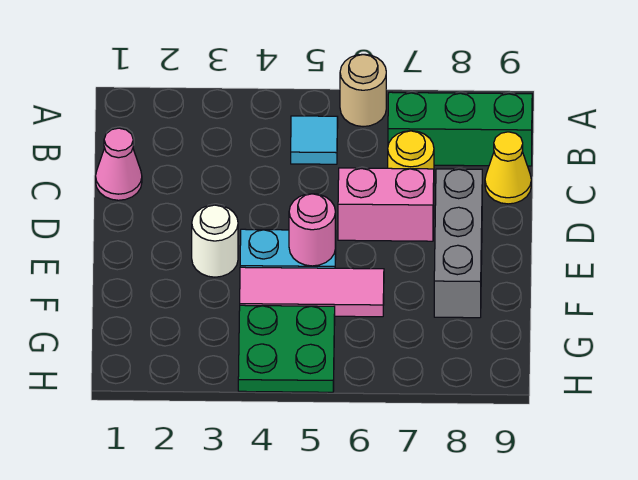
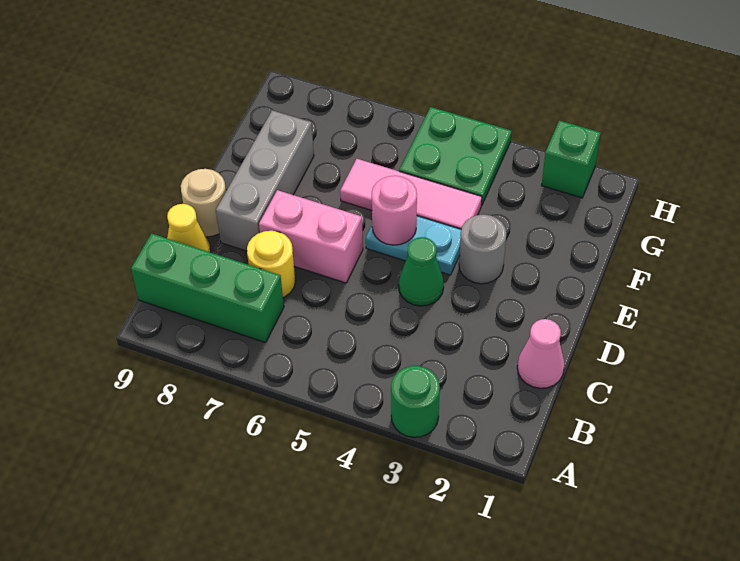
none -> green 1x1 round brick [391,366,440,437]
tan 1x1 round brick [340,54,386,127] -> tan 1x1 round brick moved to [181,169,226,237]
cyan 1x1 tile [291,116,338,164] -> none
none -> green 1x1 cone [399,237,444,306]
white 1x1 round brick [192,205,238,277] -> grey 1x1 round brick [459,215,506,284]
none -> green 1x1 brick [542,121,601,198]

